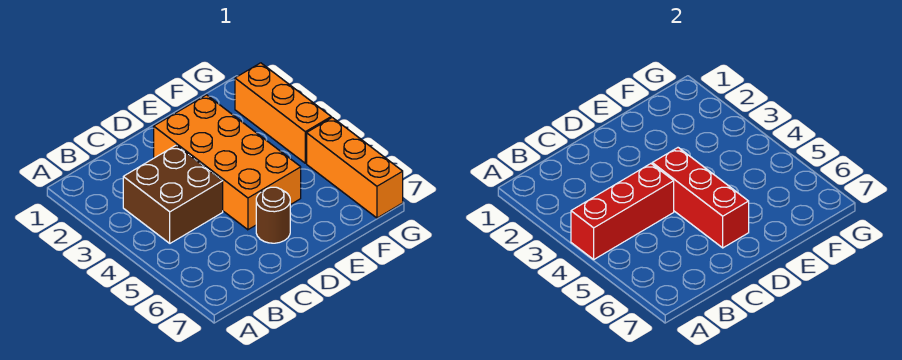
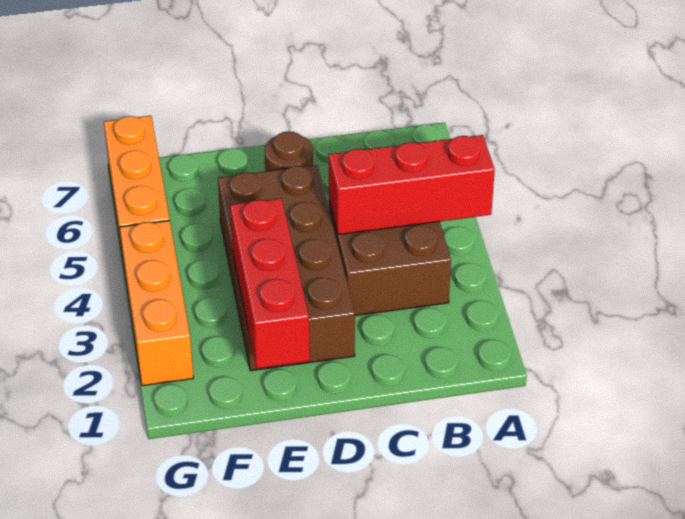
orange 2x4 brick [154,95,301,230] -> brown 2x4 brick [218,165,355,371]
red 1x3 brick [652,148,749,248] -> red 1x3 brick moved to [230,198,310,368]

